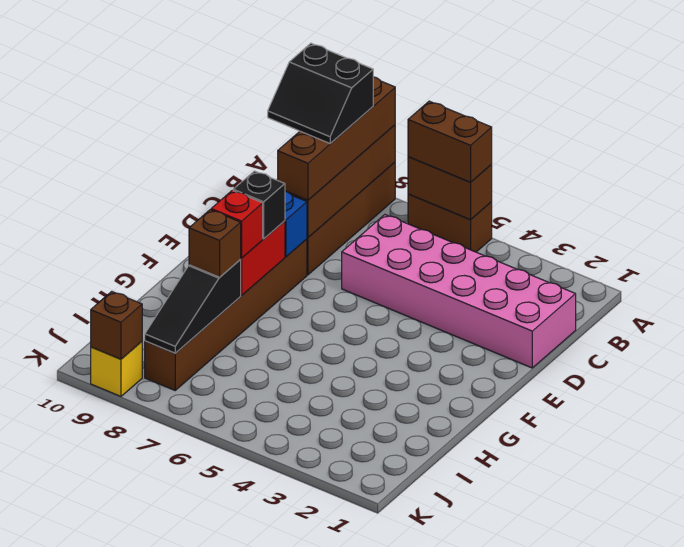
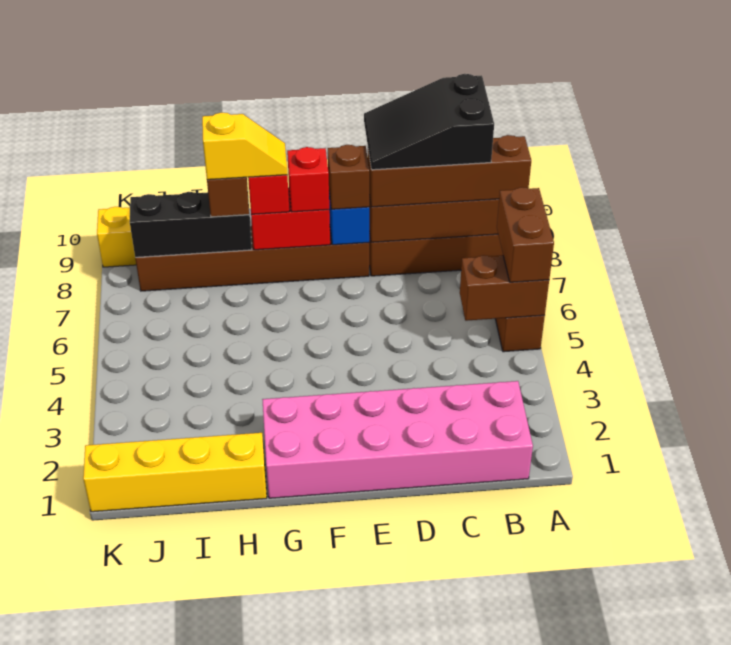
brown 1x2 brick [408,157,492,220] -> brown 1x2 brick turned to [460,255,549,321]
black 2x2 slope [268,43,373,143] -> black 2x3 slope [364,74,494,170]
pink 2x6 brick [342,215,576,368] -> pink 2x6 brick turned to [262,381,533,498]
black 1x1 brick [233,171,285,239] -> red 1x1 brick [287,147,329,212]
none -> yellow 1x2 slope [202,113,287,180]
none -> yellow 1x4 brick [83,433,267,512]
black 1x3 slope [145,259,241,353] -> black 1x3 brick [130,192,252,258]
brown 1x1 brick [91,291,142,359] -> brown 1x1 brick moved to [328,145,369,209]

